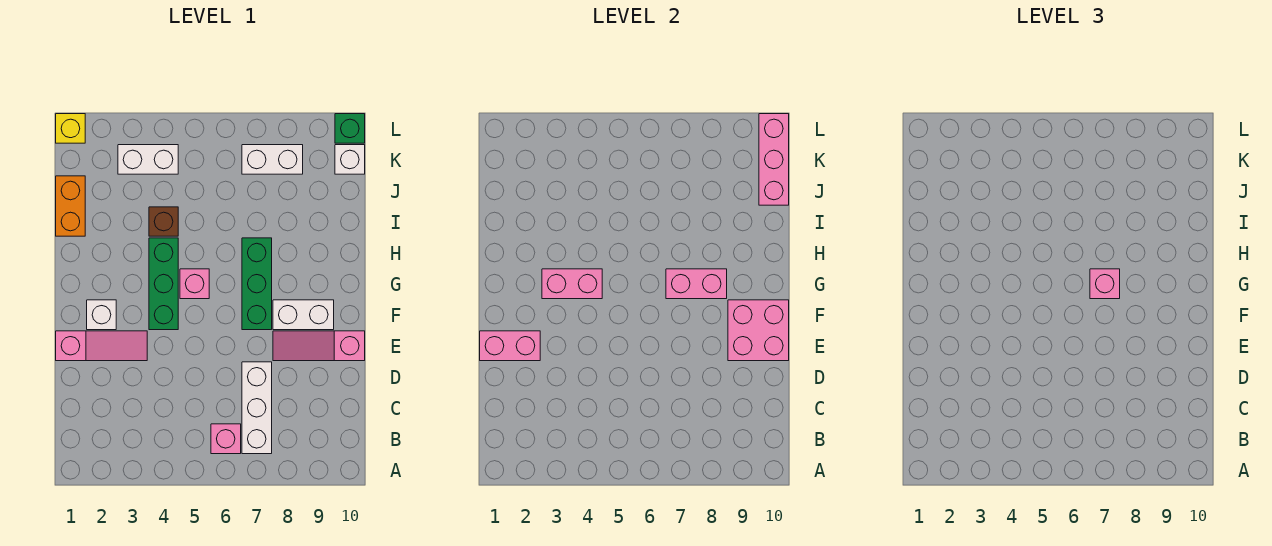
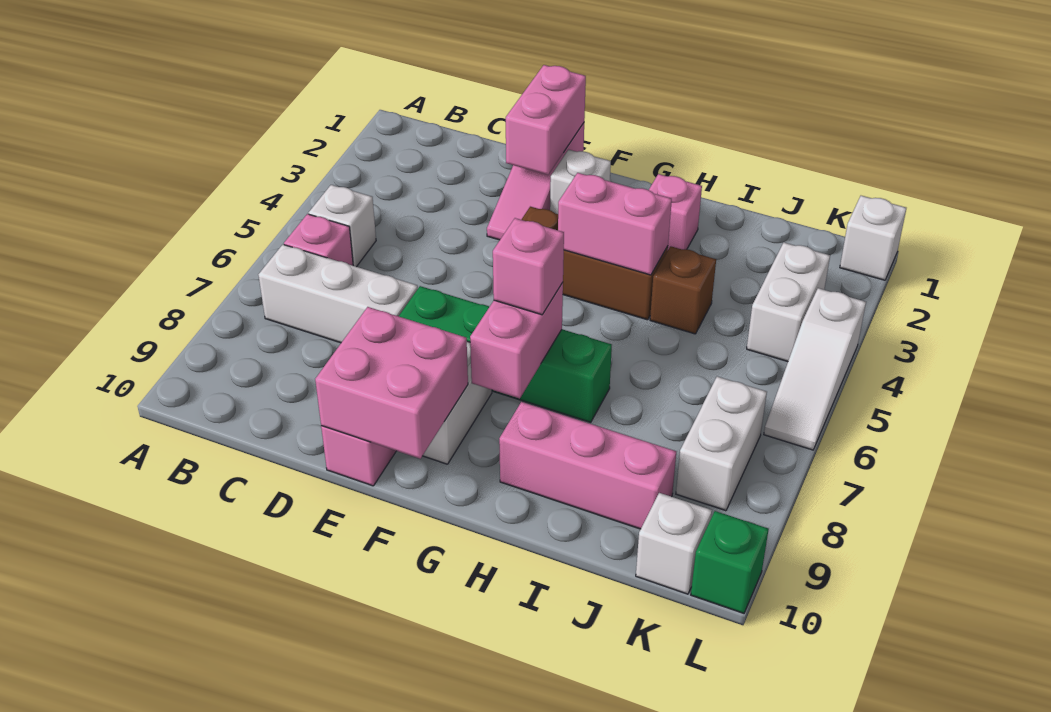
none -> white 1x1 brick [309,185,376,267]
green 1x3 brick [149,238,178,330] -> brown 1x3 brick [521,207,668,320]
green 1x3 brick [242,238,272,330] -> green 1x4 brick [399,286,612,422]
pink 1x2 brick [542,269,602,299] -> pink 1x2 brick turned to [558,173,672,275]
pink 1x1 brick [180,269,209,299] -> pink 1x1 brick moved to [649,174,702,249]
orange 1x2 brick [56,176,85,236] -> none
pink 1x3 brick [759,114,789,205] -> pink 1x3 brick moved to [499,402,676,529]
yellow 1x1 brick [56,114,85,143] -> white 1x1 brick [840,196,906,280]
none -> white 1x3 slope [764,288,866,450]

